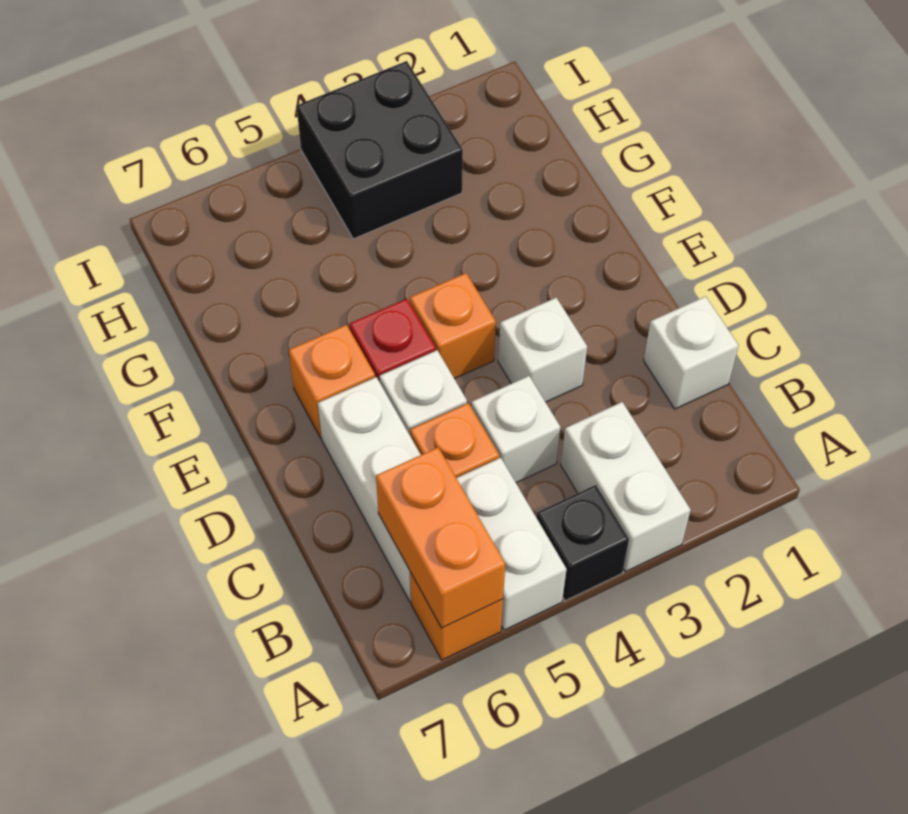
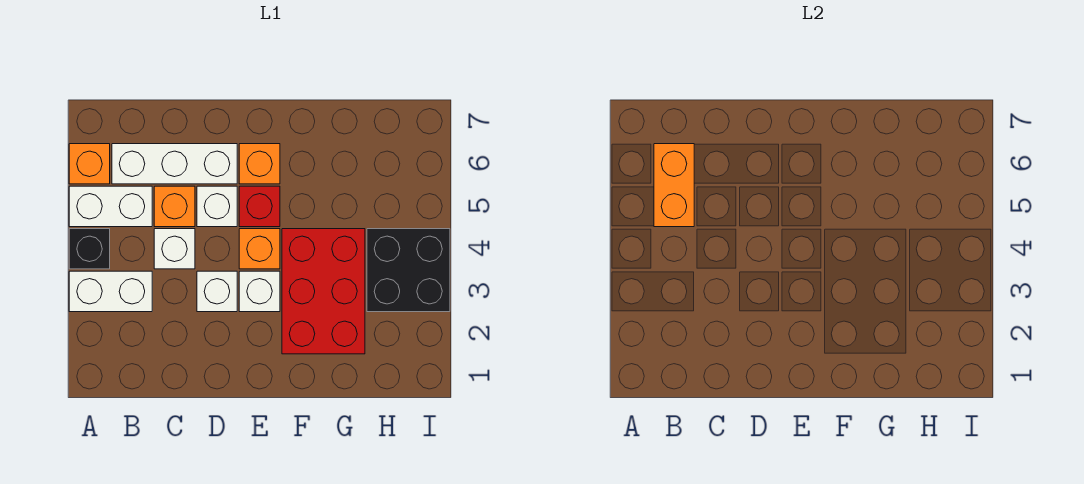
orange 1x2 brick [376,447,505,628] -> orange 1x2 brick turned to [654,144,694,227]
white 1x1 brick [644,296,738,409] -> white 1x1 brick moved to [239,271,280,312]
none -> red 2x3 brick [282,229,365,354]

